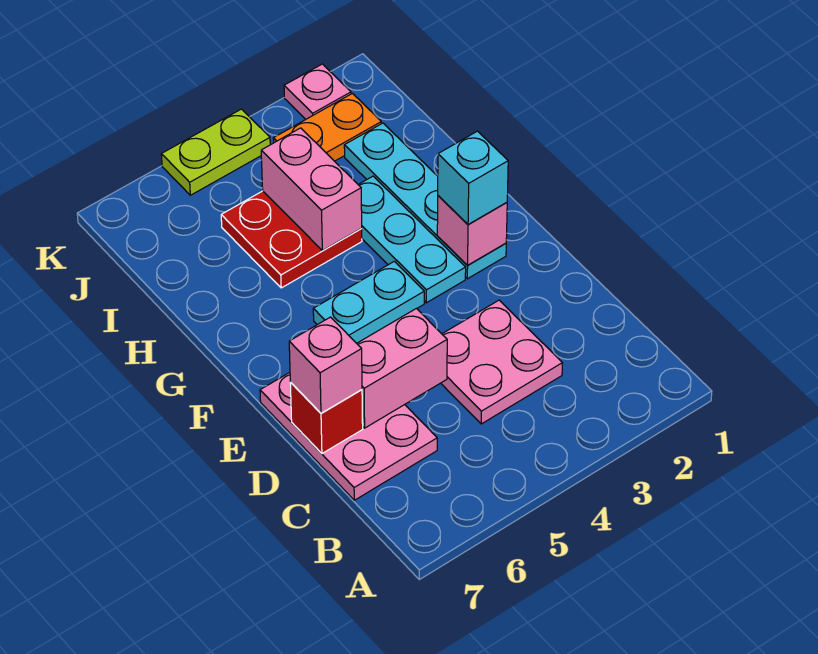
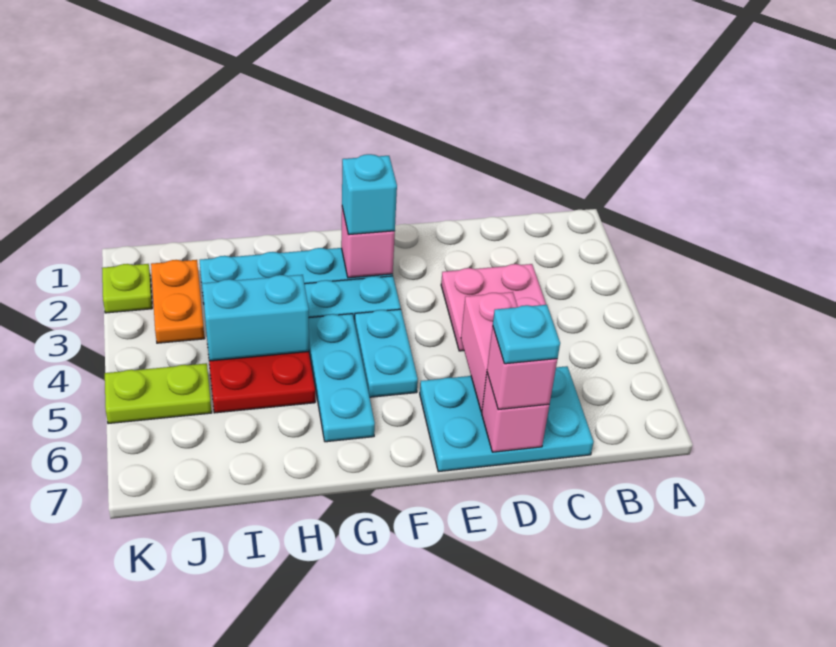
pink 2x3 plate [260,373,437,500] -> cyan 2x3 plate [420,366,593,472]
red 1x1 brick [290,383,363,453] -> pink 1x1 brick [482,373,549,452]
none -> cyan 1x1 plate [493,305,560,364]
none -> cyan 1x3 plate [309,314,375,442]
pink 1x2 brick [261,128,362,251] -> cyan 1x2 brick [202,275,309,361]
pink 1x1 plate [284,64,351,119] -> lime 1x1 plate [102,264,152,313]
lime 1x2 plate [161,109,270,195] -> lime 1x2 plate turned to [105,363,212,424]

